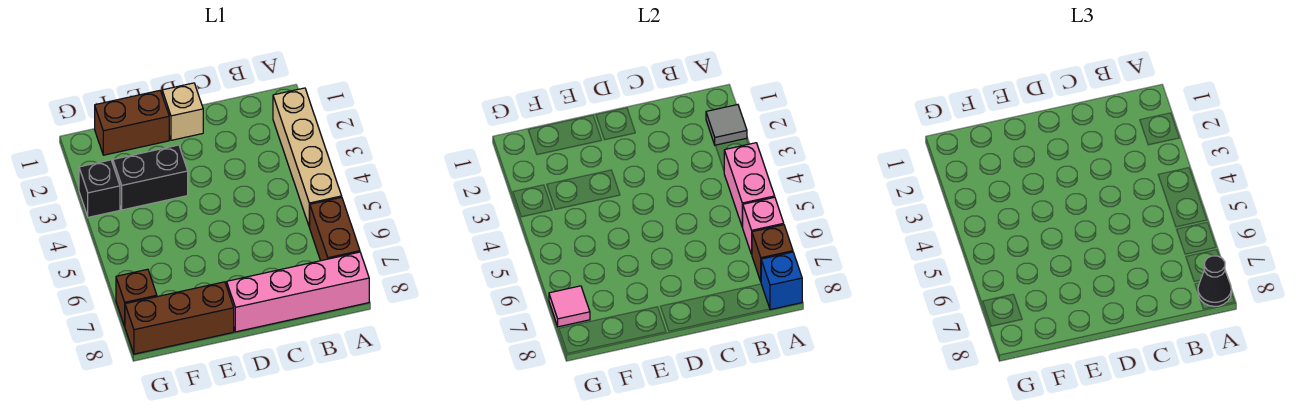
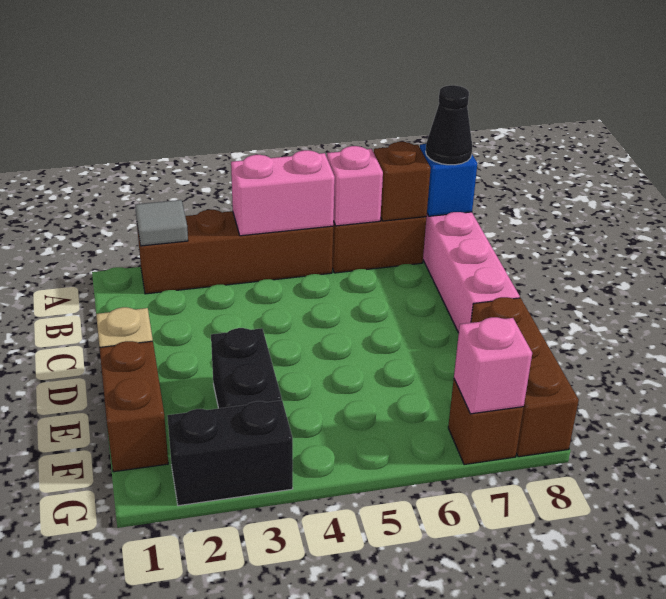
tan 1x4 brick [273,88,342,227] -> brown 1x4 brick [137,210,333,294]
black 1x1 brick [79,160,120,217] -> black 1x2 brick [167,400,293,506]
pink 1x1 tile [549,286,590,327] -> pink 1x1 brick [454,317,532,414]

